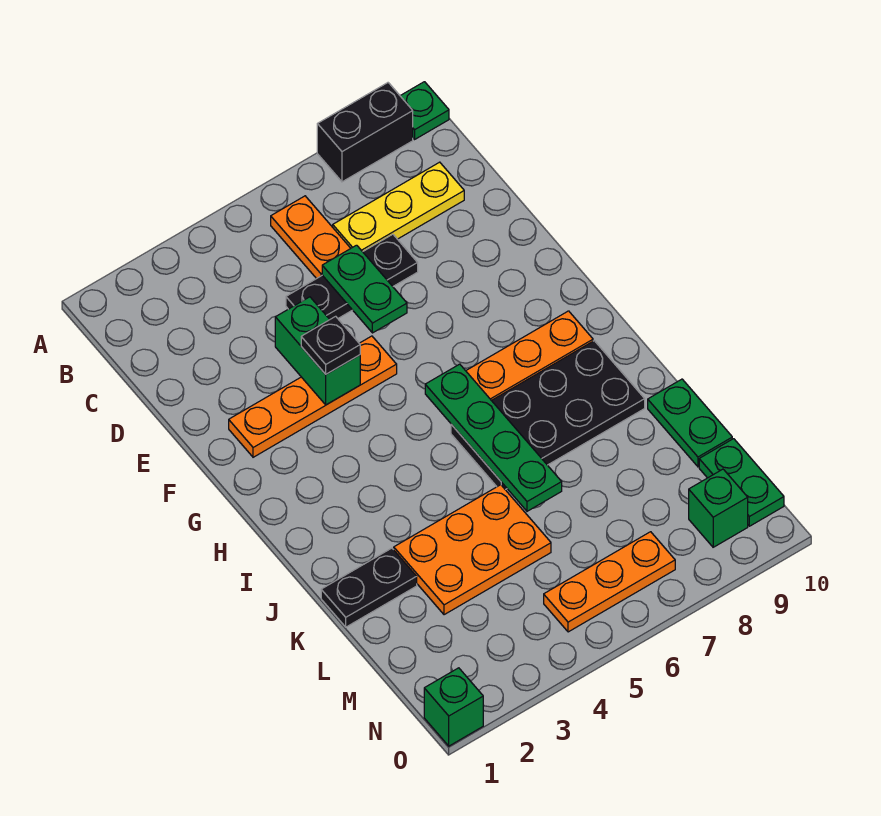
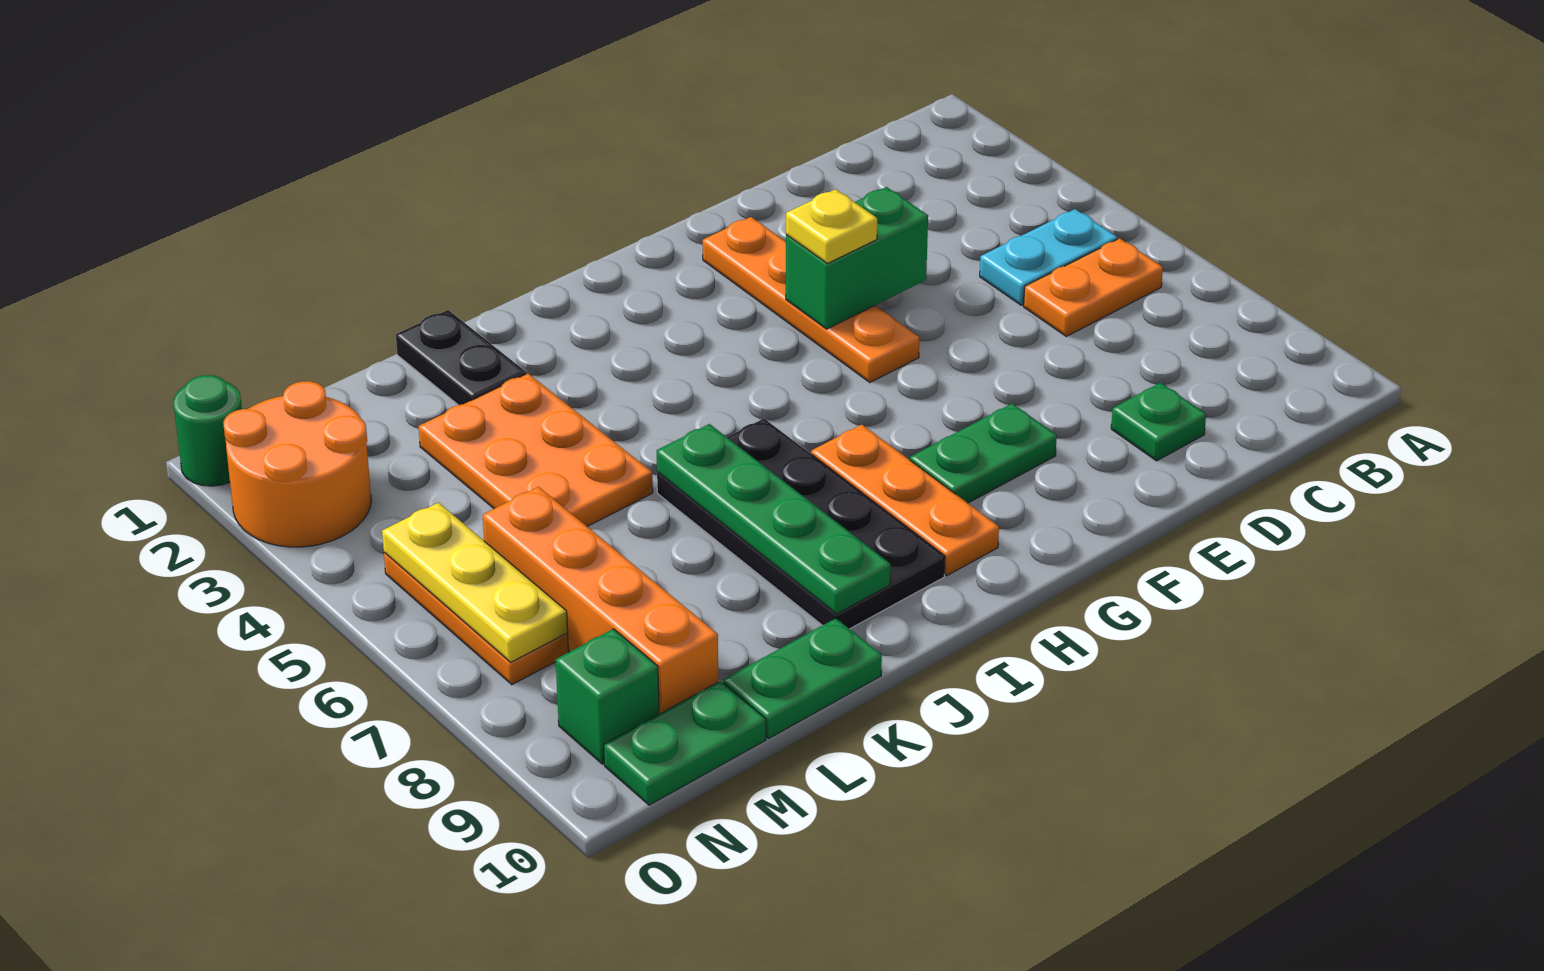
black 1x2 brick [317,83,413,182] -> none
green 1x1 plate [400,82,449,139] -> green 1x1 plate moved to [1111,383,1206,461]
none -> cyan 1x2 plate [980,209,1118,305]
yellow 1x3 plate [333,162,464,252] -> yellow 1x3 plate moved to [382,503,568,662]
black 1x3 plate [286,234,418,319] -> none
green 1x2 plate [322,245,407,333] -> green 1x2 plate moved to [910,403,1057,503]
black 1x1 plate [301,316,360,374] -> yellow 1x1 plate [786,189,877,263]
green 1x4 plate [425,364,562,511] -> green 1x4 plate turned to [657,424,890,614]
none -> orange 1x4 brick [483,487,718,714]
none -> orange 2x2 round brick [223,381,371,547]
green 1x1 brick [424,668,483,746] -> green 1x1 round brick [173,375,242,486]

